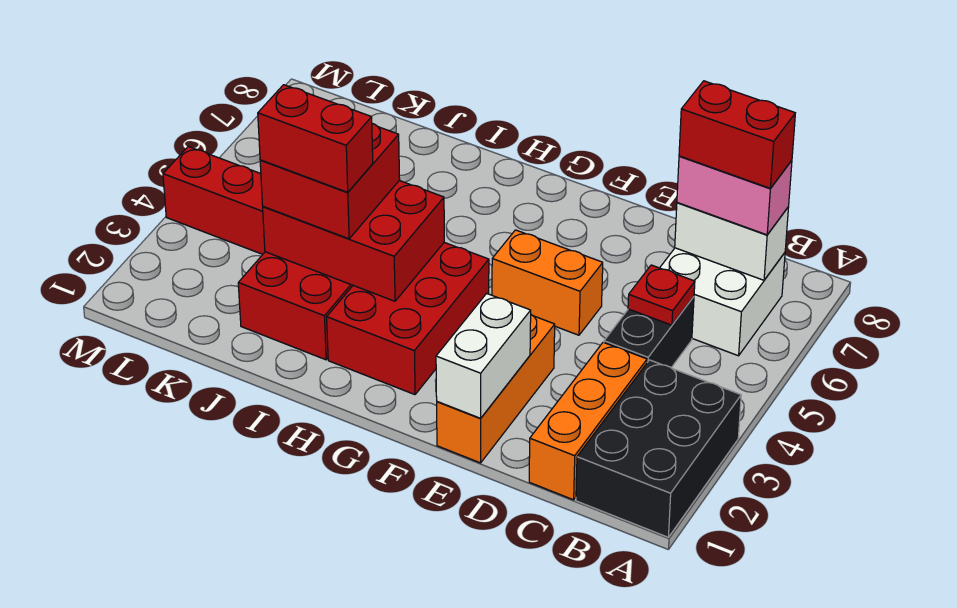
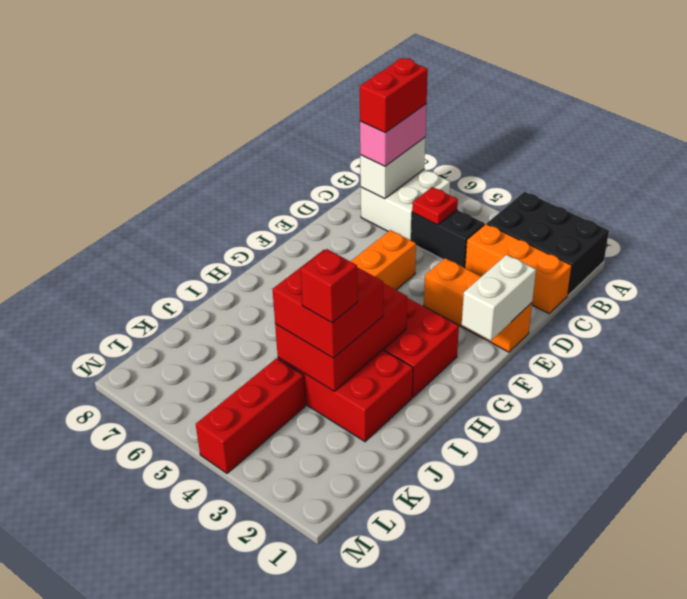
white 1x2 brick [436,294,531,418] -> white 1x2 brick turned to [462,255,536,341]
red 1x2 brick [258,85,373,192] -> red 1x1 brick [300,249,358,323]

